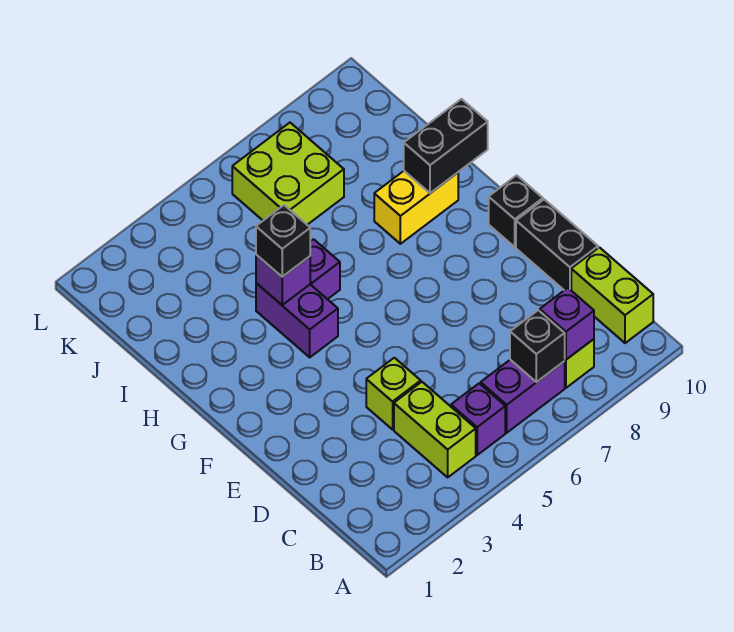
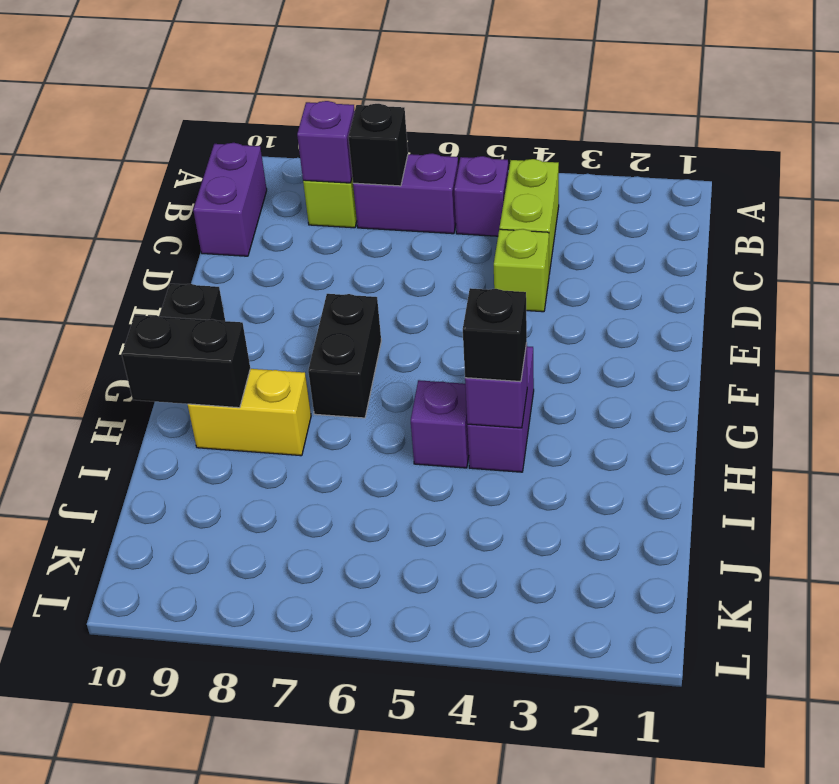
lime 1x2 brick [571,247,653,343] -> purple 1x2 brick [193,143,267,256]
black 1x2 brick [516,199,598,290] -> black 1x2 brick moved to [308,294,381,418]
lime 2x2 brick [232,123,344,225] -> none

